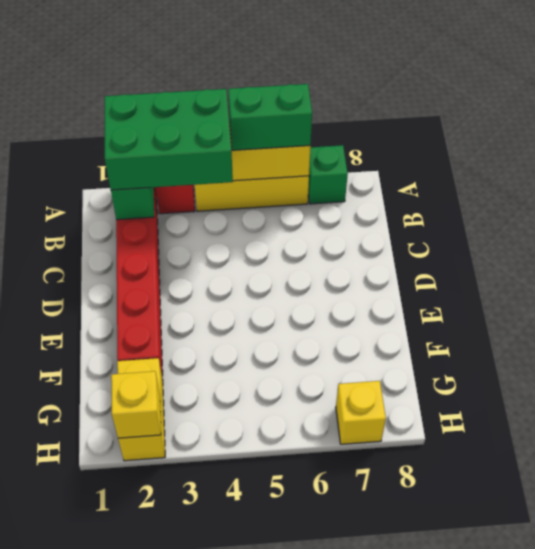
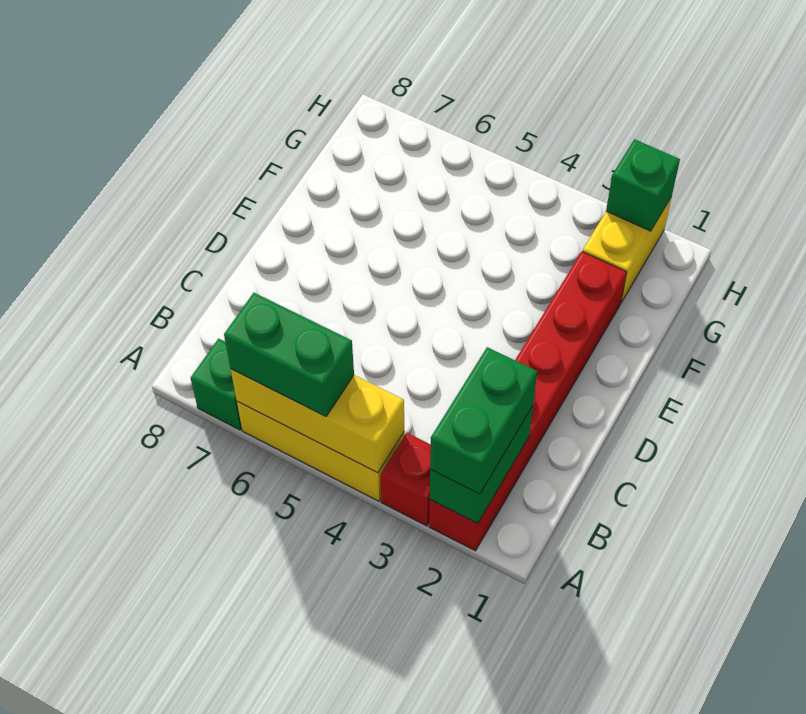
green 2x3 brick [105,89,233,190] -> green 1x2 brick [430,347,537,494]
yellow 1x1 brick [111,371,161,438] -> green 1x1 brick [606,139,680,231]
yellow 1x1 brick [336,381,386,444] -> none

